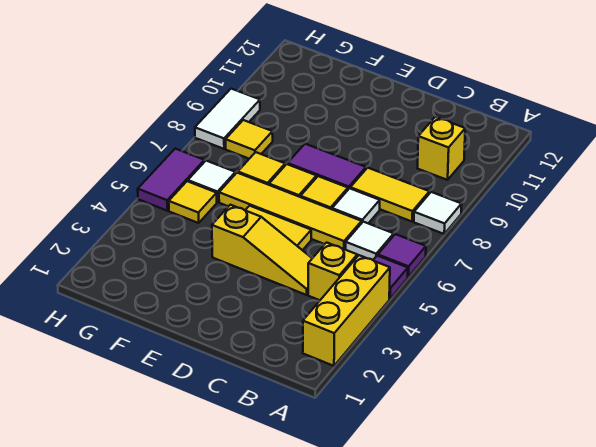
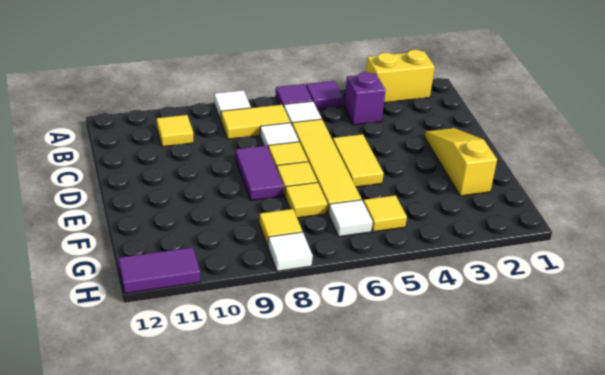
yellow 1x3 brick [303,255,390,366] -> yellow 1x2 brick [366,50,435,103]
yellow 1x1 brick [308,243,357,300] -> purple 1x1 brick [344,72,386,125]
yellow 1x2 tile [350,168,429,222] -> yellow 1x2 tile turned to [221,105,290,139]
yellow 1x1 brick [418,117,465,180] -> yellow 1x1 tile [156,115,194,147]
yellow 1x3 slope [212,205,312,295] -> yellow 1x3 slope moved to [425,128,497,196]
purple 1x2 tile [138,149,204,211] -> purple 1x2 tile moved to [118,247,200,293]
white 1x2 tile [195,89,260,149] -> white 1x1 tile [268,232,313,271]

